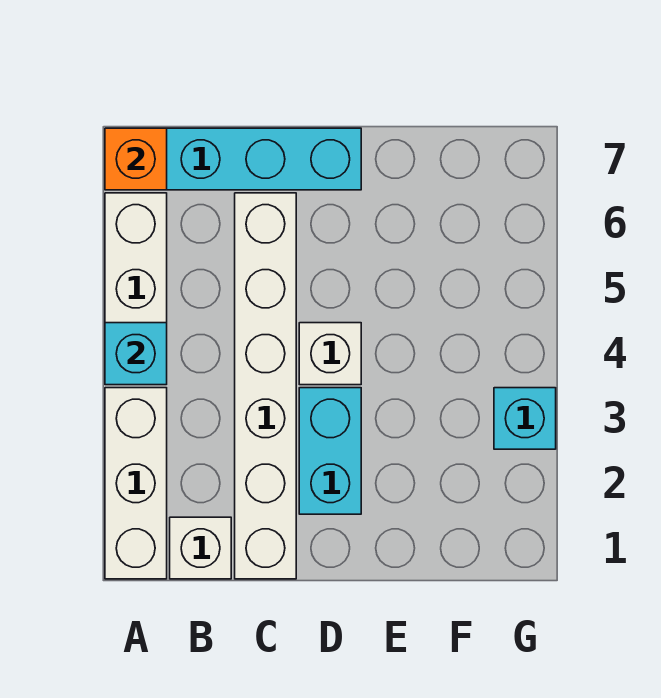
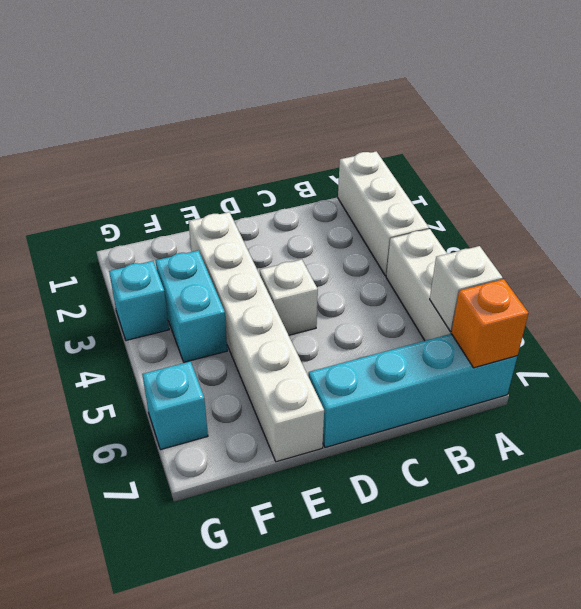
cyan 1x1 brick [105,323,167,385] -> cyan 1x1 brick moved to [142,362,208,450]
white 1x1 brick [170,517,231,579] -> white 1x1 brick moved to [430,246,503,332]
white 1x6 brick [235,193,296,579] -> white 1x6 brick moved to [189,212,324,462]
cyan 1x2 brick [299,388,361,514] -> cyan 1x2 brick moved to [156,250,227,362]

